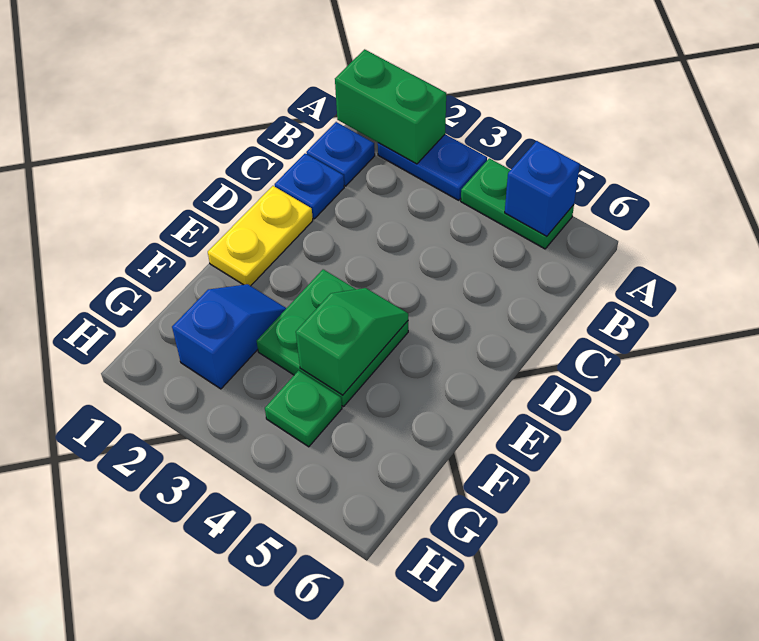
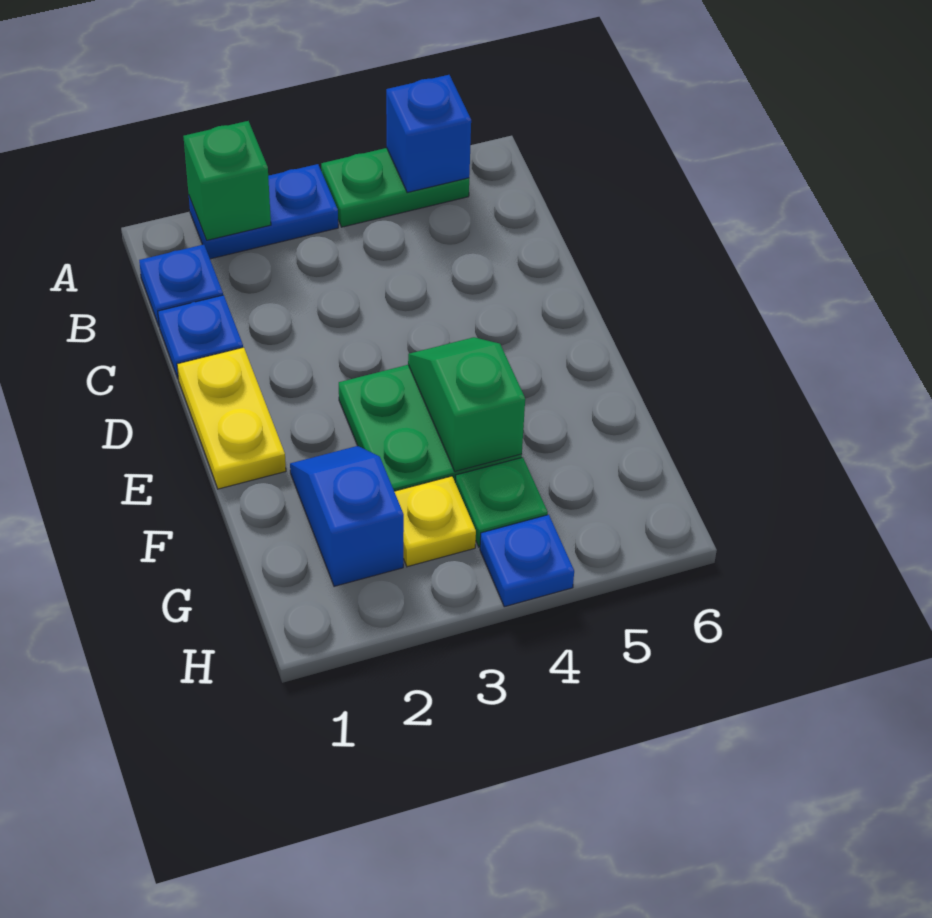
green 1x2 brick [335,49,446,164] -> green 1x1 brick [183,121,271,240]
none -> yellow 1x1 plate [394,476,476,567]
none -> blue 1x1 plate [480,515,574,607]

